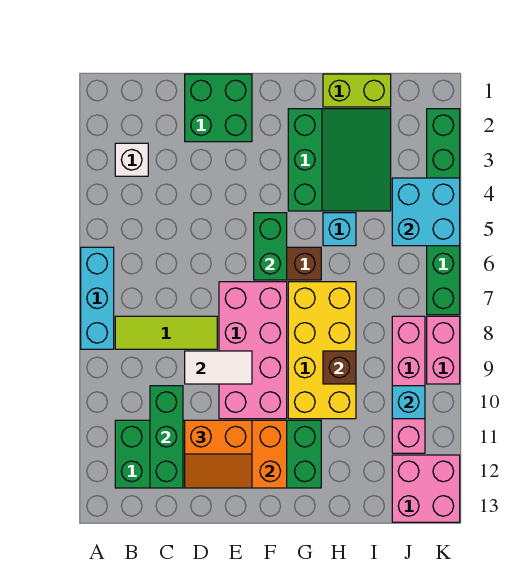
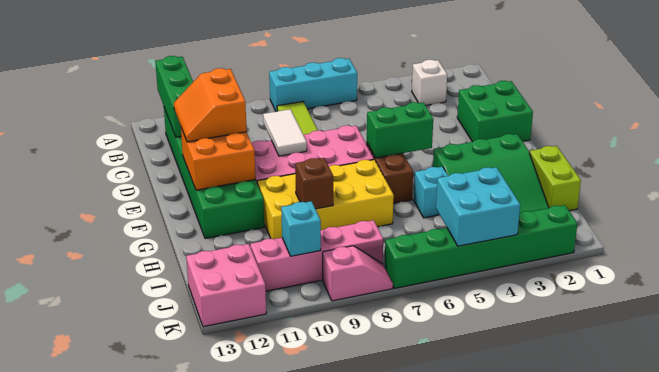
green 1x3 brick [150,386,183,488] -> green 1x3 brick turned to [155,56,193,137]
pink 1x2 brick [427,316,460,384] -> pink 1x2 slope [323,246,393,301]

